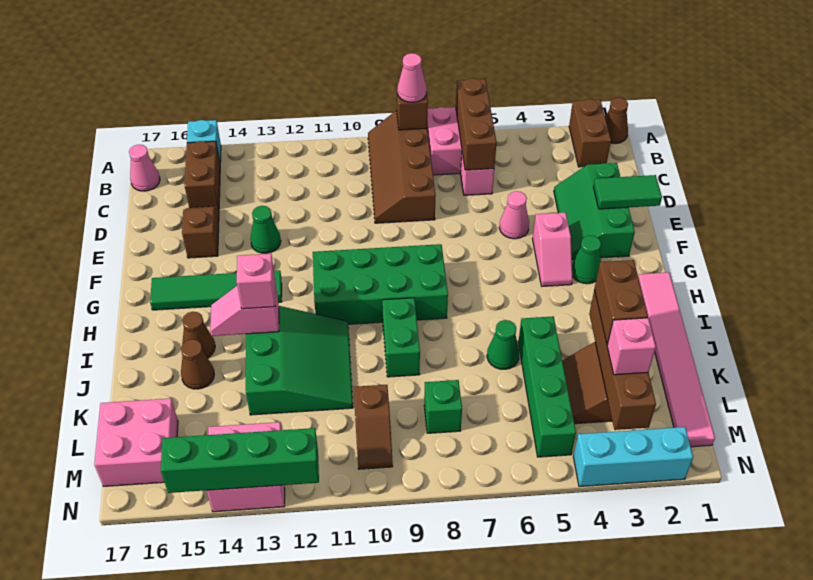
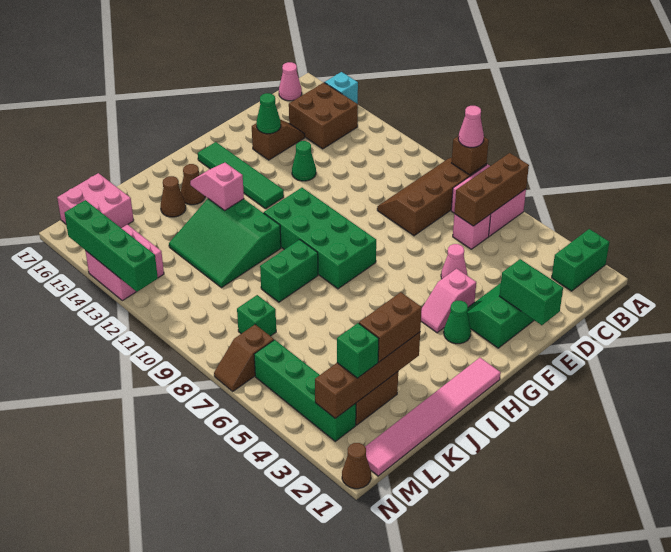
brown 1x1 cone [605,98,628,144] -> brown 1x1 cone moved to [342,443,371,489]
brown 1x2 brick [569,99,611,167] -> green 1x2 brick [552,229,609,291]
brown 1x2 brick [185,141,220,208] -> brown 2x2 brick [289,82,358,149]
green 1x2 tile [593,175,662,209] -> green 1x2 brick [500,259,563,325]
green 3x3 slope [246,306,353,415] -> green 3x3 slope turned to [169,199,281,288]
pink 1x1 brick [237,254,275,309] -> none
green 1x4 brick [518,316,576,457] -> green 1x4 brick turned to [254,340,356,441]
green 1x1 cone [487,320,519,369] -> green 1x1 cone moved to [256,93,281,134]
pink 1x1 brick [607,318,656,375] -> green 1x1 brick [337,323,379,378]
brown 1x2 slope [353,385,393,469] -> brown 1x2 slope moved to [214,325,274,391]
cyan 1x3 brick [573,427,693,487] -> none

